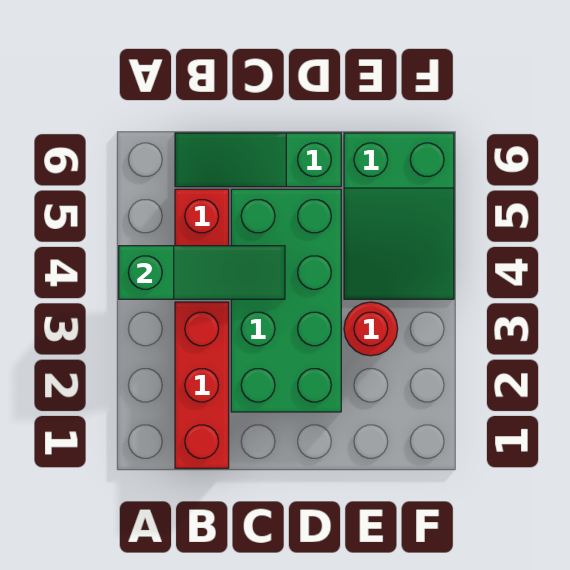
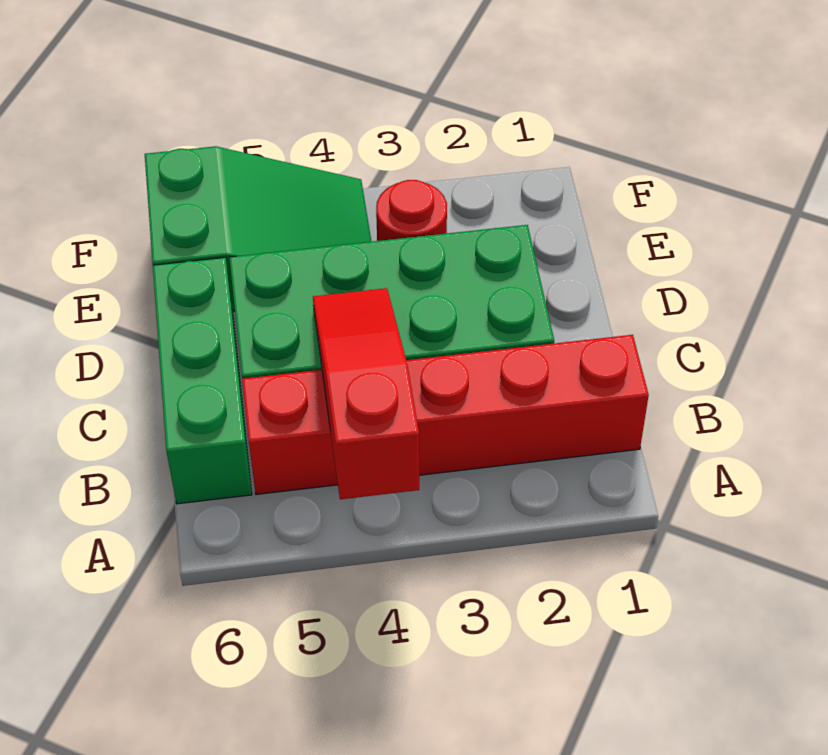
green 1x3 slope [119,246,285,299] -> red 1x3 slope [313,288,419,499]
green 1x3 slope [175,133,341,187] -> green 1x3 brick [153,257,252,504]

